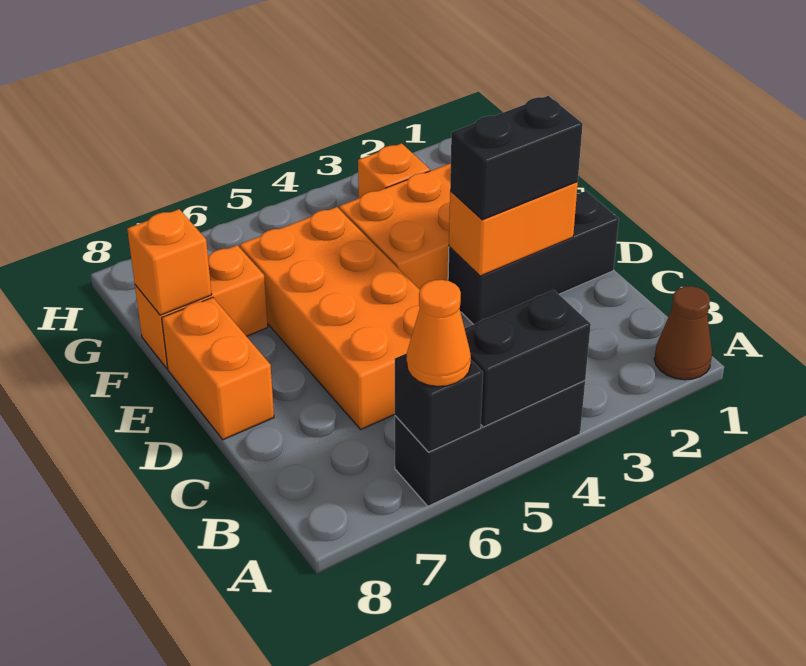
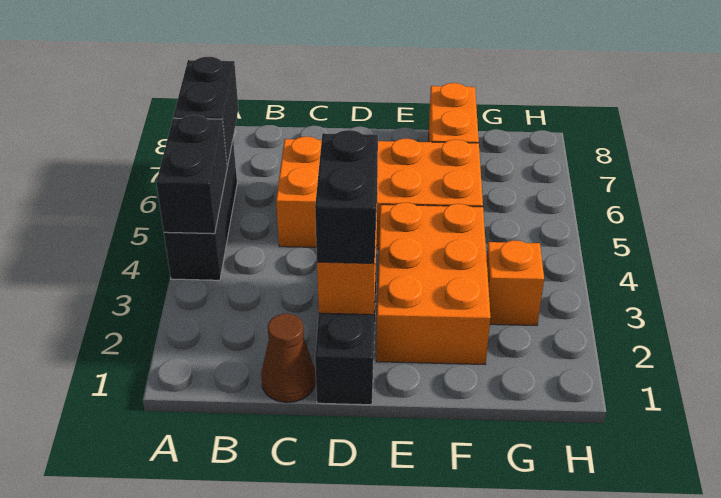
brown 1x1 cone [654,286,712,380] -> brown 1x1 cone moved to [261,314,316,403]
black 1x1 brick [395,353,483,452] -> black 1x2 brick [173,57,238,167]
orange 1x1 cone [407,280,471,386] -> none
orange 1x2 brick [162,297,274,440] -> none
orange 1x1 brick [127,209,212,315] -> none

